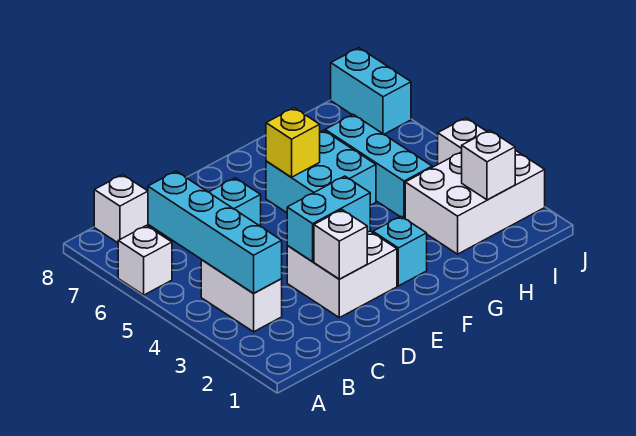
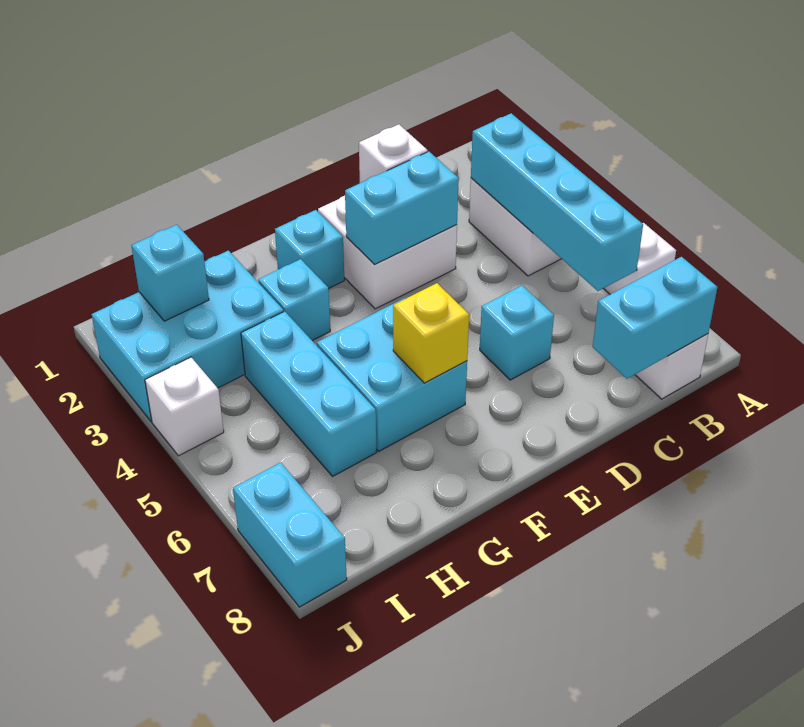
none -> cyan 1x2 brick [593,257,717,379]
none -> cyan 1x1 brick [258,259,330,341]
white 2x3 brick [405,150,545,254] -> cyan 2x3 brick [92,251,284,421]
white 1x1 brick [462,130,515,200] -> cyan 1x1 brick [131,225,209,321]

